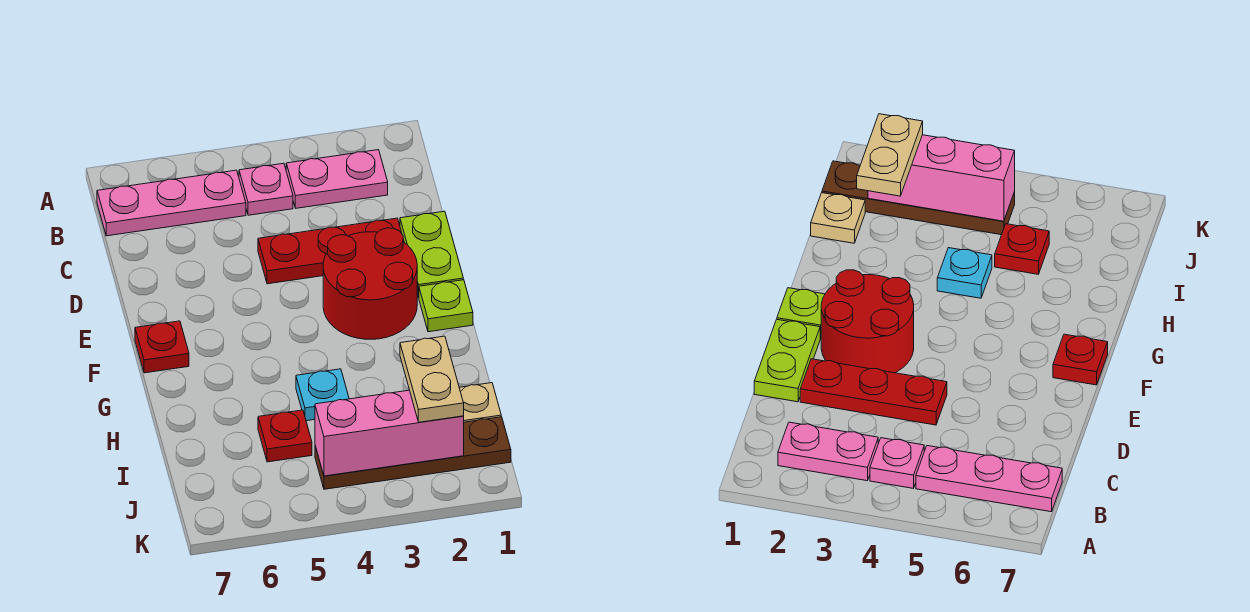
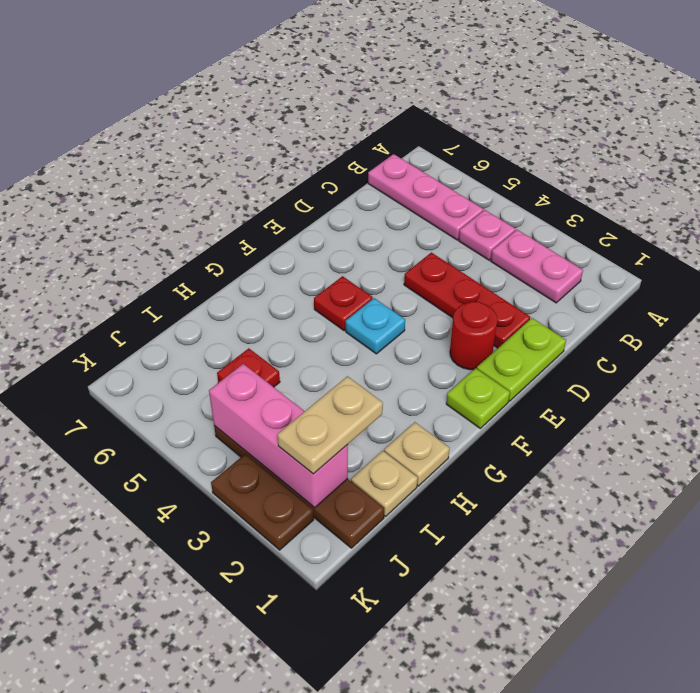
red 2x2 round brick [323,228,417,339] -> red 1x1 round brick [450,302,497,370]
red 1x1 plate [135,321,189,373] -> red 1x1 plate moved to [314,276,373,331]
none -> tan 1x1 plate [384,422,450,486]
cyan 1x1 plate [296,369,349,421] -> cyan 1x1 plate moved to [346,298,405,354]
none -> brown 1x2 plate [211,454,314,550]

